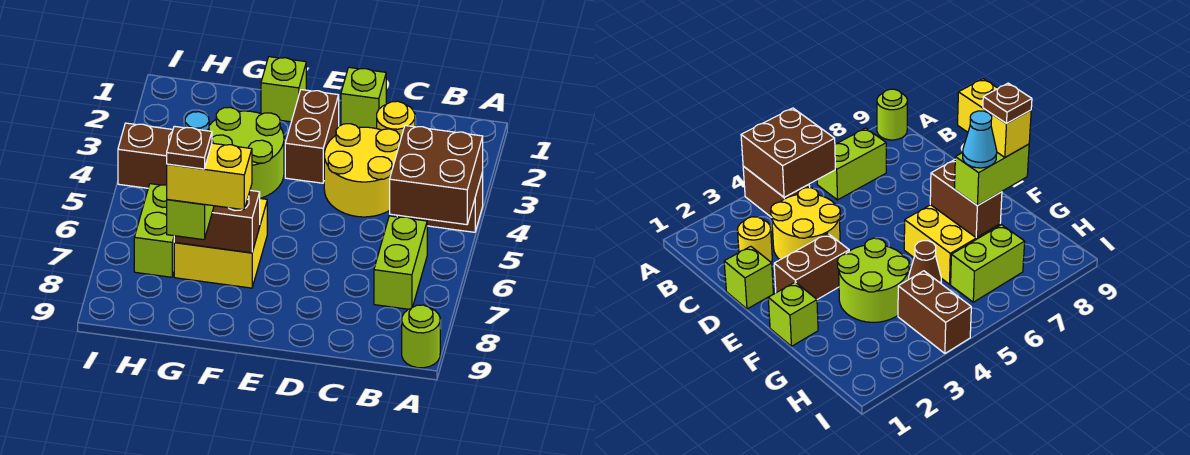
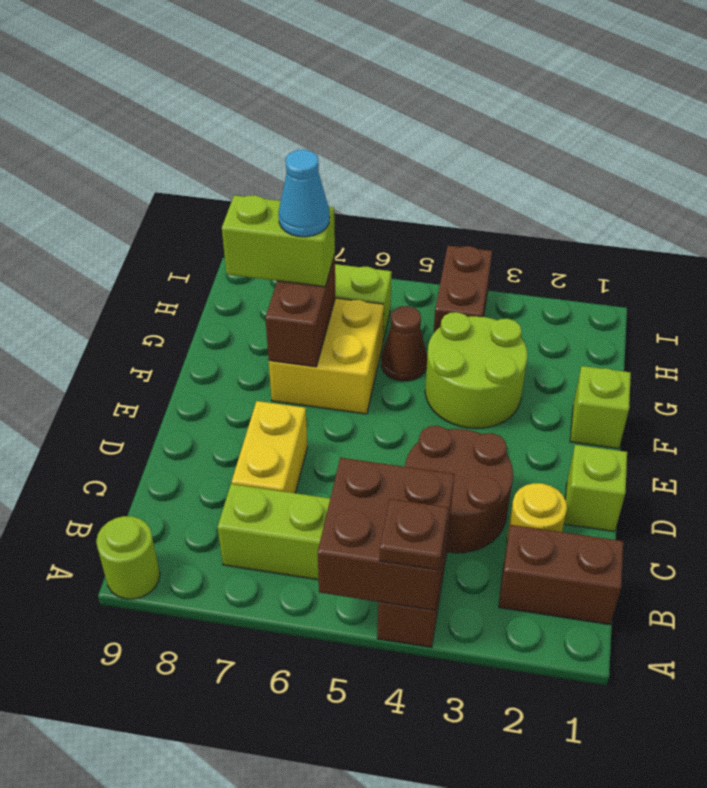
yellow 2x2 round brick [324,124,400,217] -> brown 2x2 round brick [405,426,513,553]
brown 1x2 brick [285,90,339,183] -> brown 1x2 brick moved to [499,525,623,625]
yellow 1x2 brick [167,143,252,210] -> yellow 1x2 brick moved to [232,401,307,493]
brown 1x1 plate [167,126,212,169] -> brown 1x1 plate moved to [379,499,448,570]

